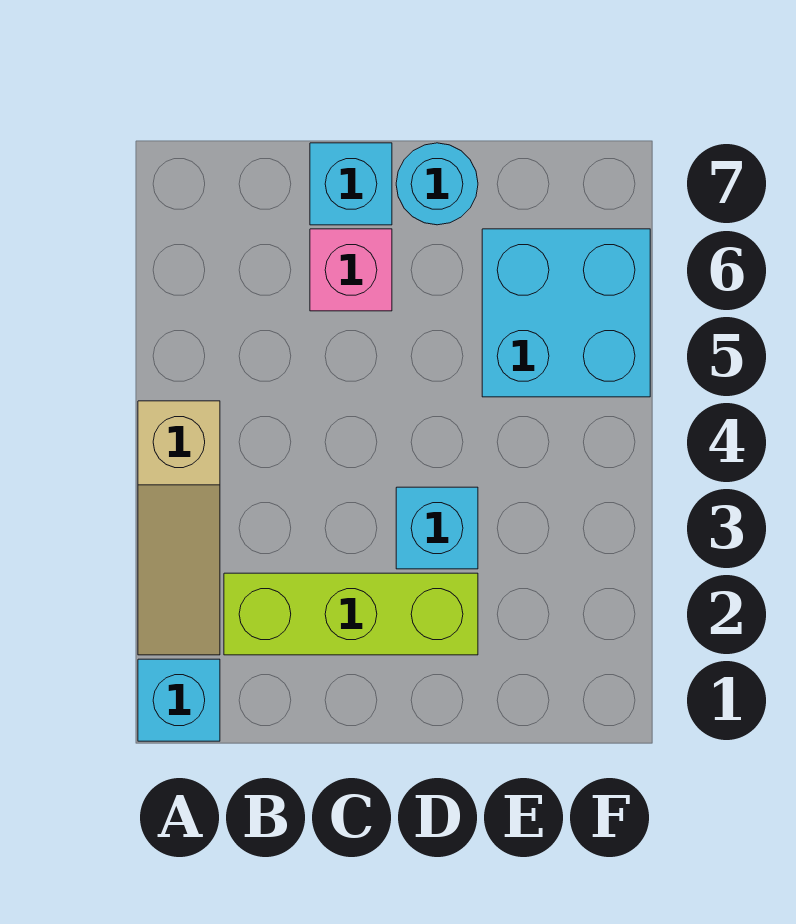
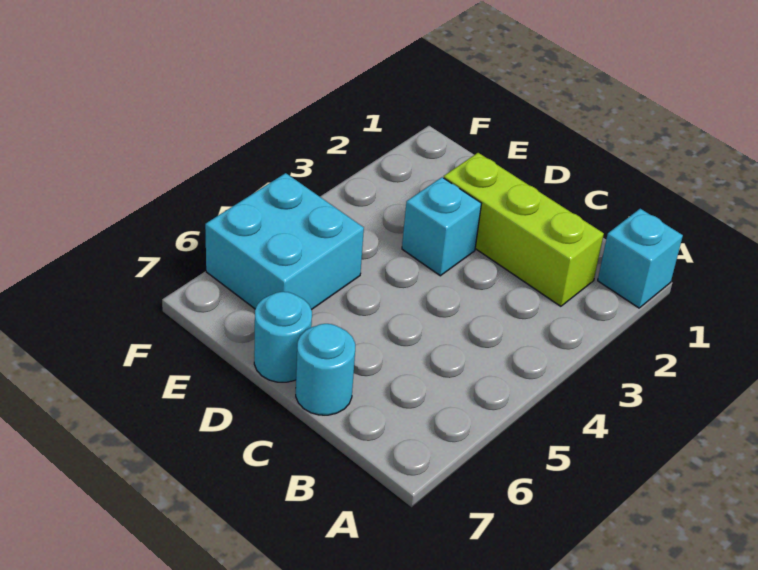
tan 1x3 slope [138,401,220,655] -> none
pink 1x1 brick [310,229,392,311] -> none
cyan 1x1 brick [310,143,392,225] -> cyan 1x1 round brick [296,324,355,415]

